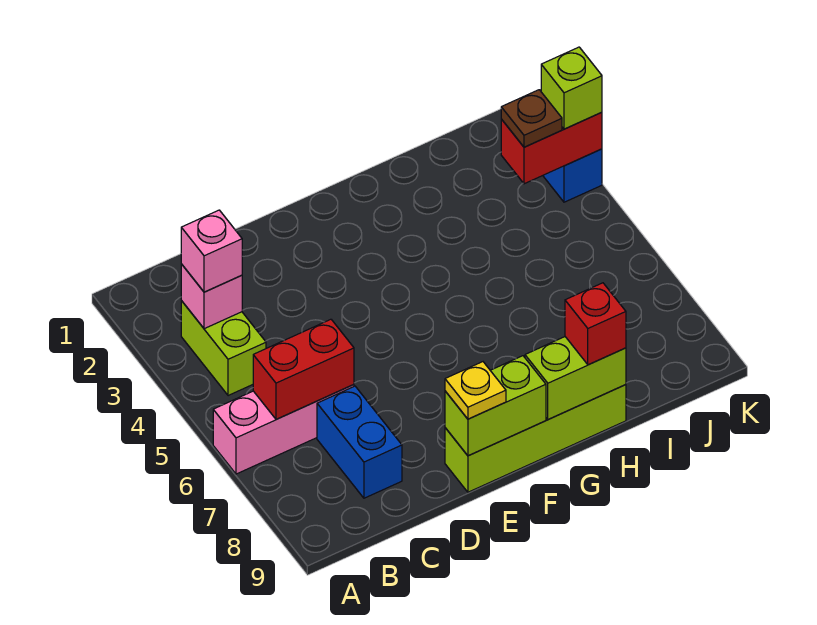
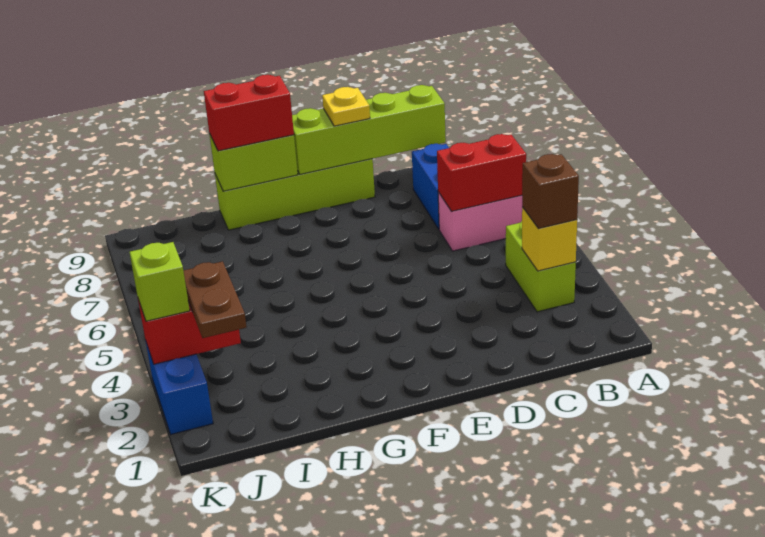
pink 1x1 brick [181,264,242,329] -> yellow 1x1 brick [522,207,577,271]
pink 1x1 brick [181,210,242,292] -> brown 1x1 brick [522,154,579,229]
lime 1x2 brick [445,356,546,456] -> lime 1x4 brick [292,85,446,174]
red 1x1 brick [565,283,626,365] -> red 1x2 brick [204,75,294,151]
brown 1x1 plate [501,90,562,147] -> brown 1x2 plate [183,261,246,338]

